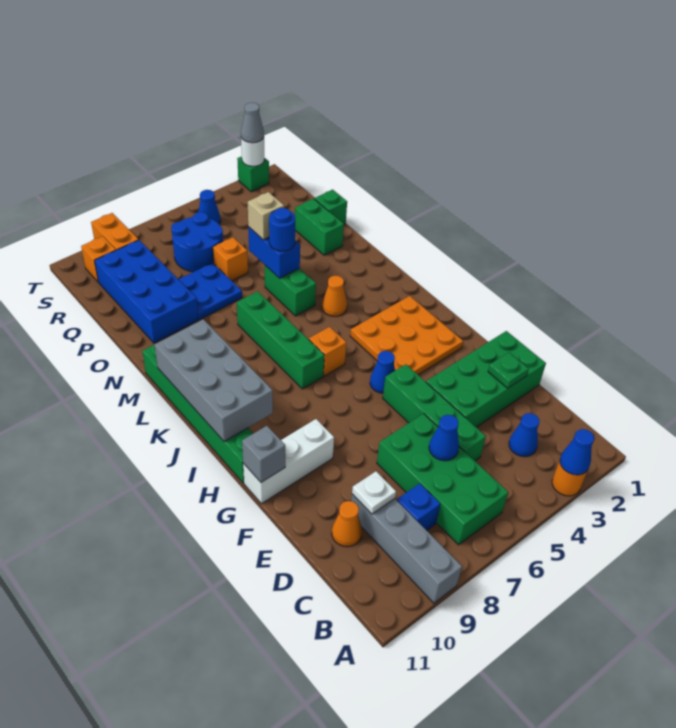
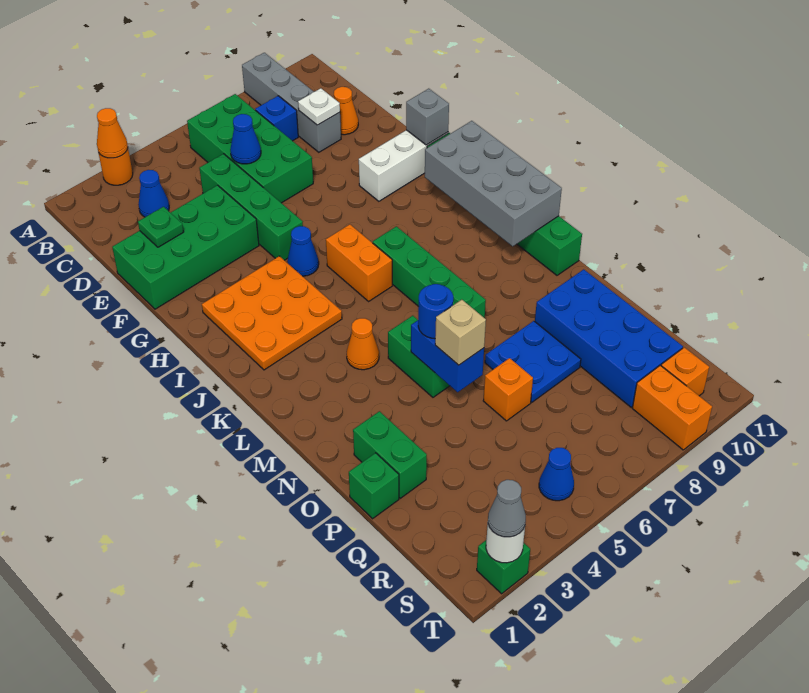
blue 1x1 cone [560,429,594,475] -> orange 1x1 cone [97,108,128,158]
orange 1x1 brick [309,327,346,376] -> orange 1x2 brick [326,224,392,301]
blue 2x2 round brick [171,212,223,272] -> none

